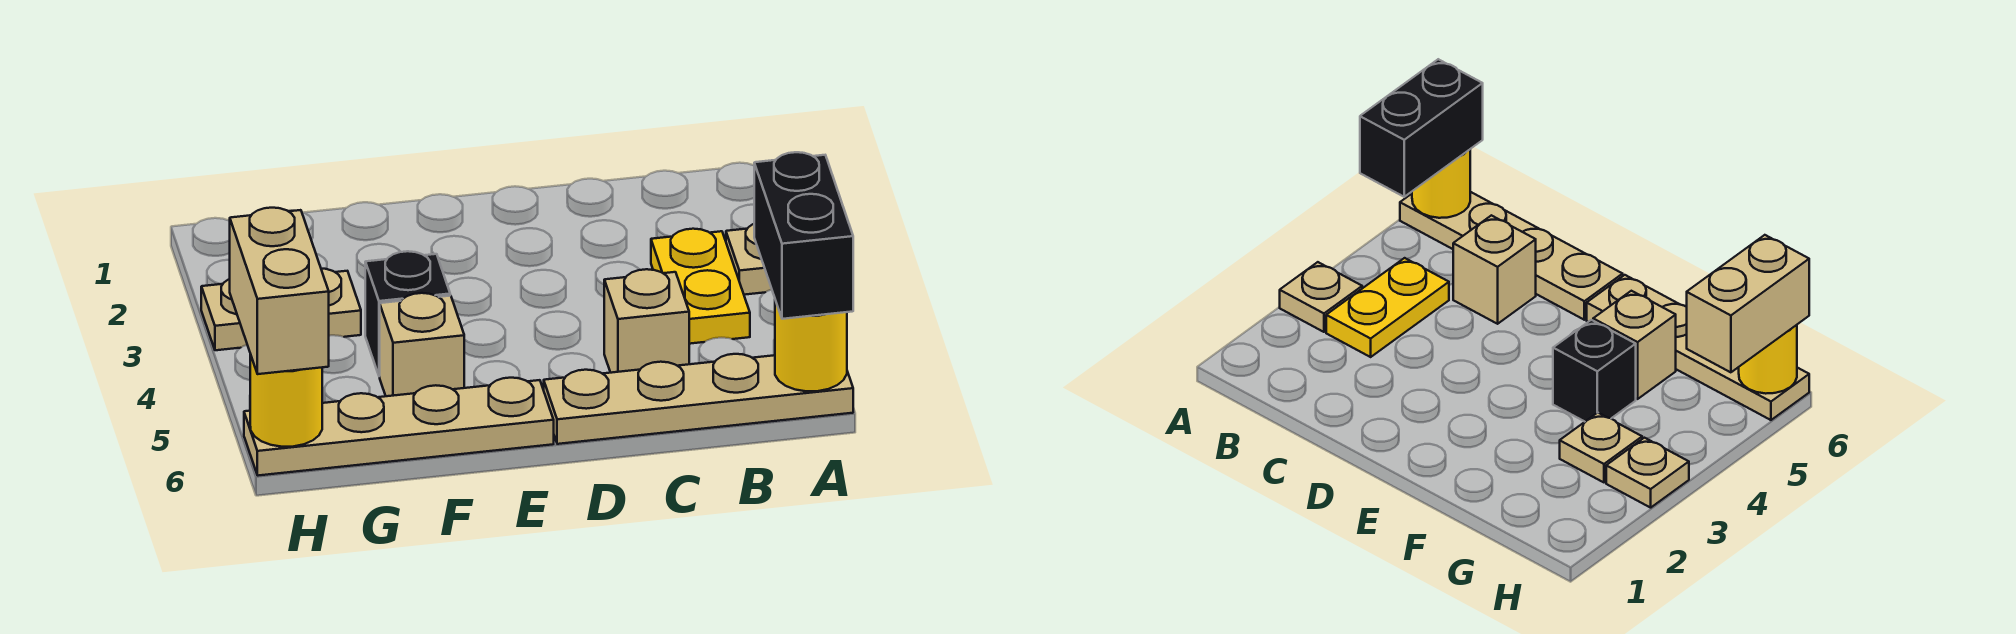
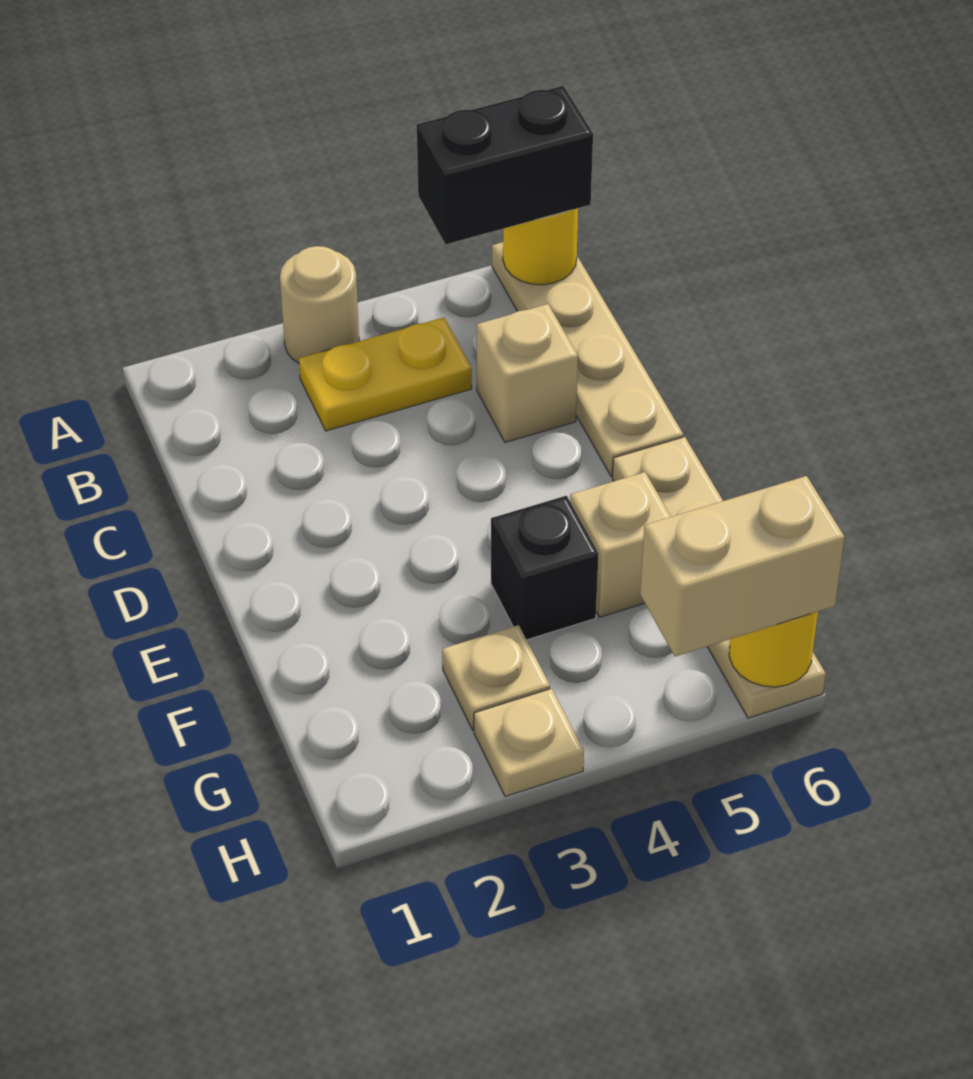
tan 1x1 plate [726,224,772,295] -> tan 1x1 round brick [280,246,359,363]

